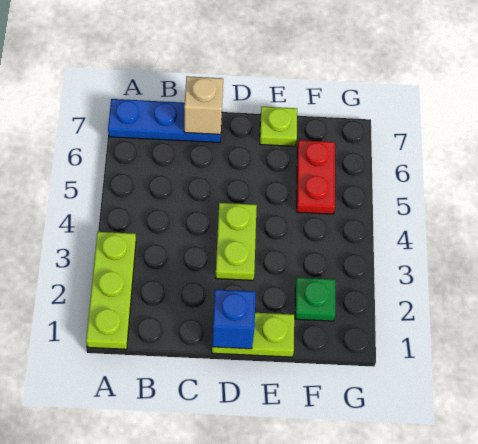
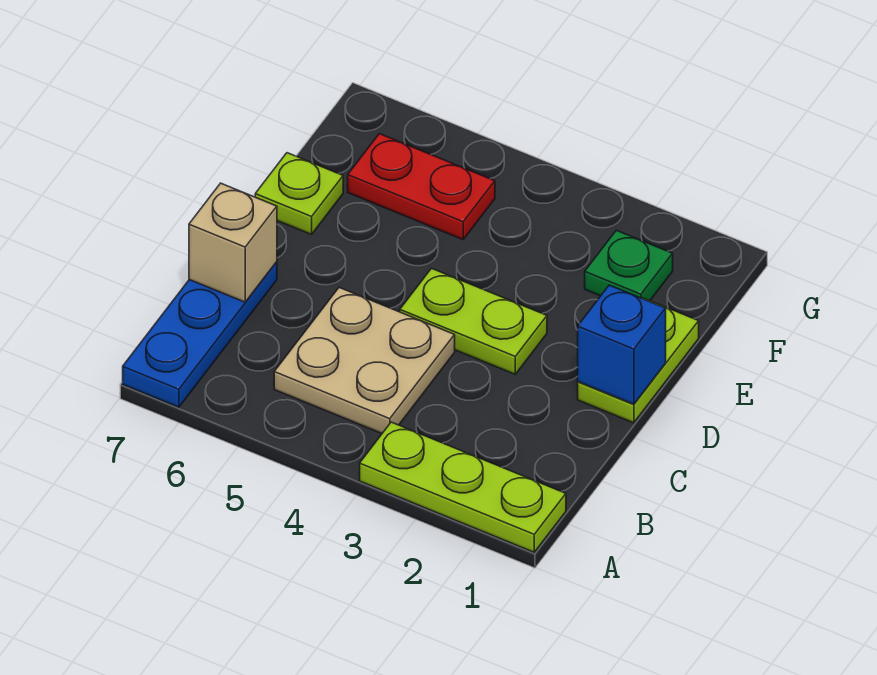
none -> tan 2x2 plate [274,287,455,433]

